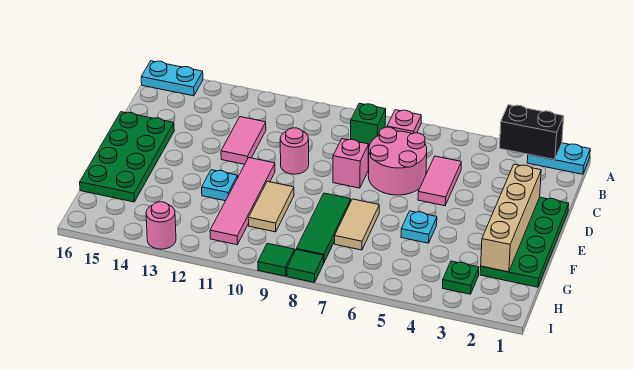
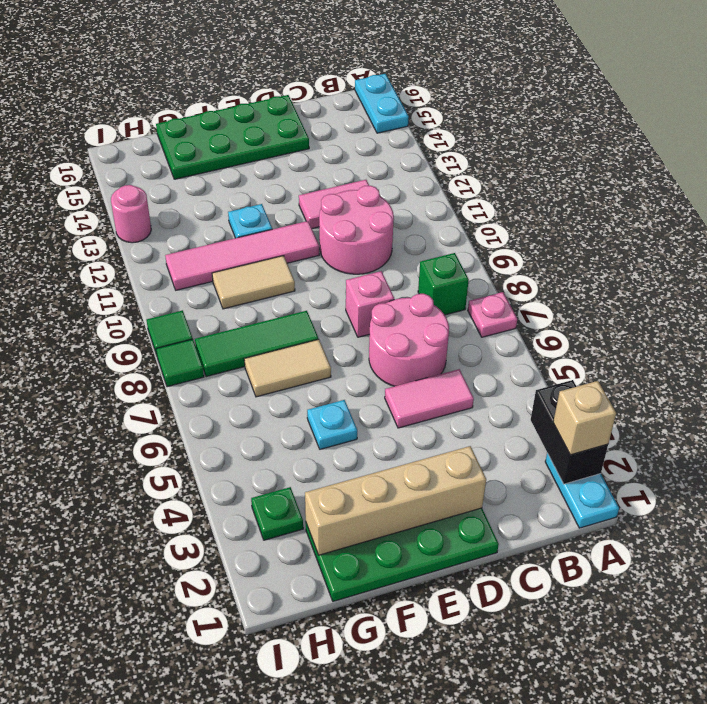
none -> tan 1x1 brick [553,381,616,455]
pink 1x1 round brick [280,128,309,174] -> pink 2x2 round brick [319,186,394,274]

